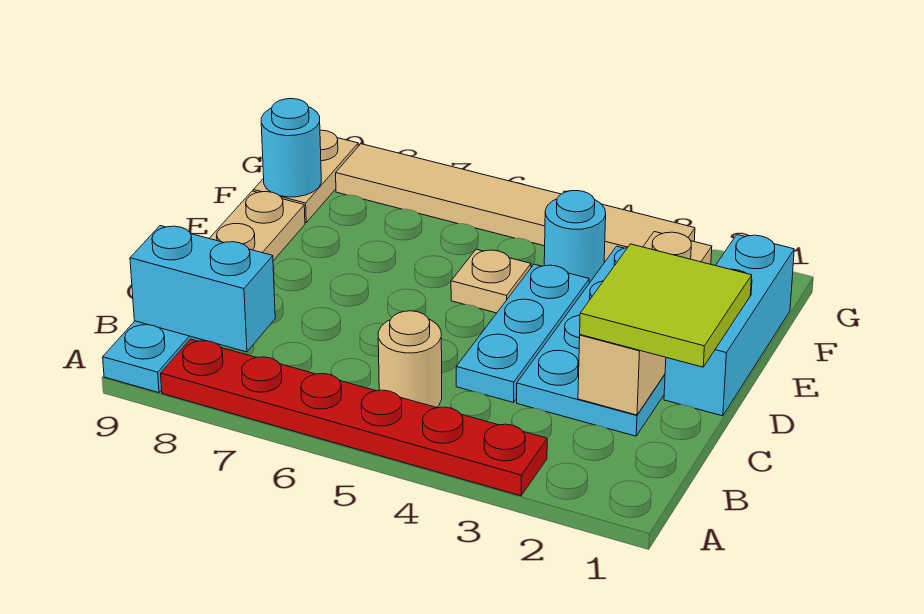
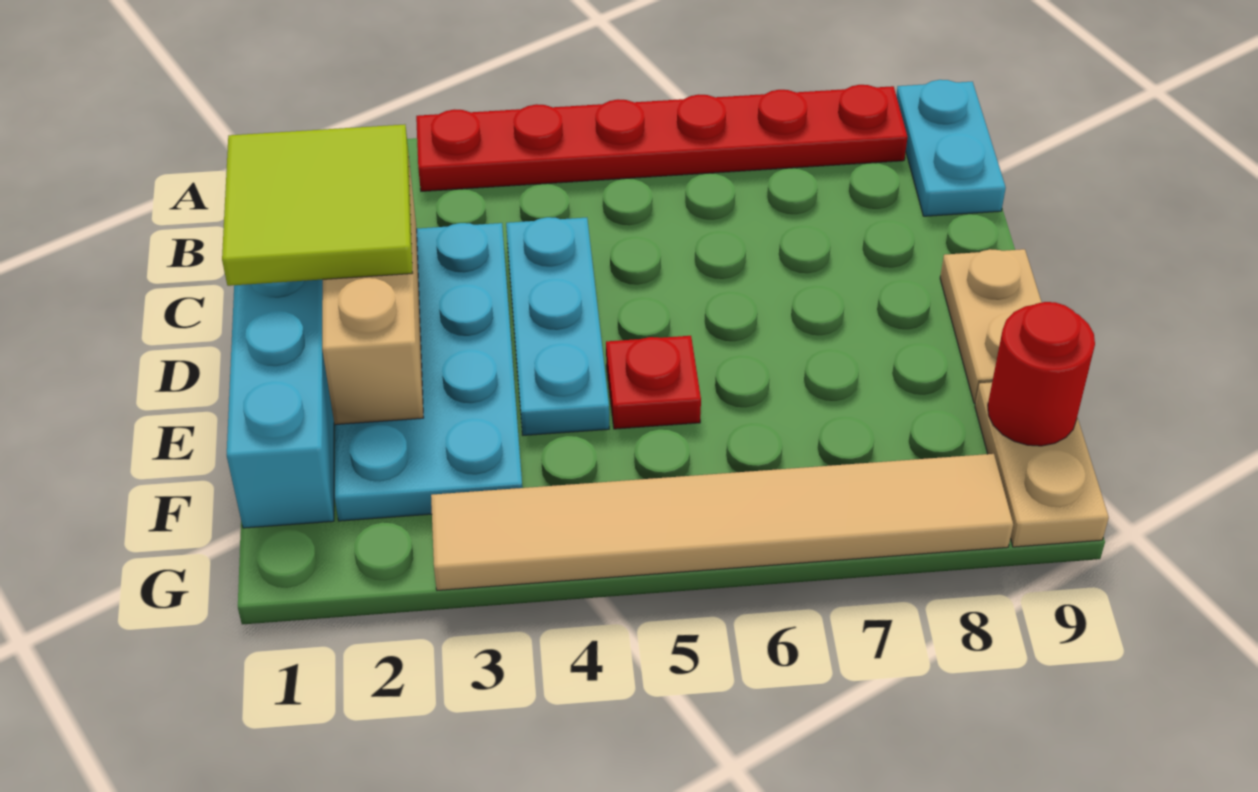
tan 1x1 round brick [378,311,442,407] -> none
cyan 1x2 brick [130,226,275,352] -> none
tan 1x1 plate [451,249,531,313] -> red 1x1 plate [606,336,701,429]
cyan 1x1 round brick [544,191,606,283] -> none
cyan 1x1 round brick [261,99,321,197] -> red 1x1 round brick [988,302,1095,446]

